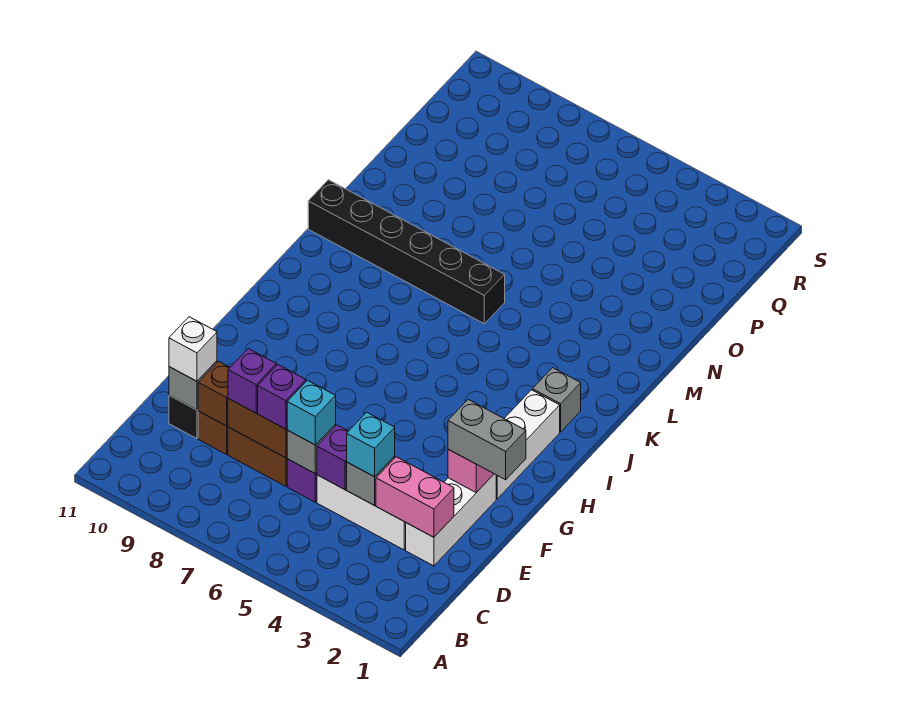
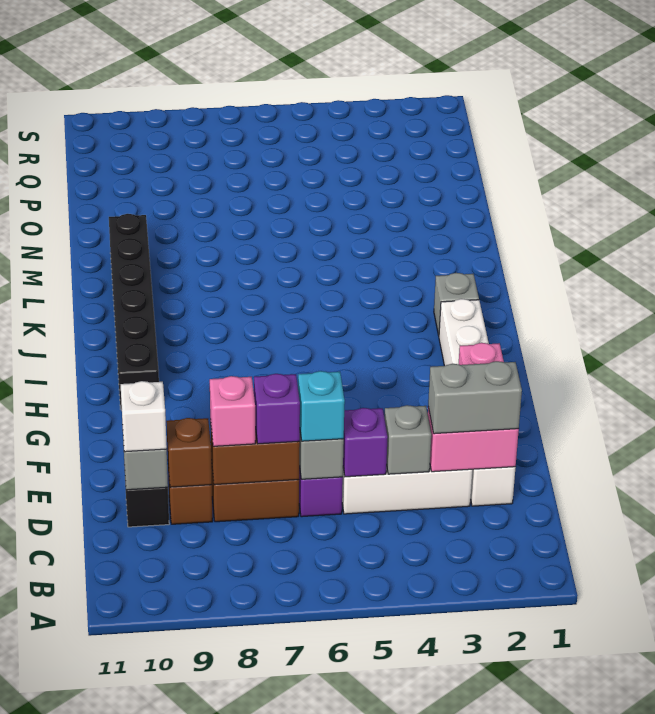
cyan 1x1 brick [347,412,395,477] -> none
purple 1x1 brick [228,349,276,413] -> pink 1x1 brick [210,376,255,446]
grey 1x2 brick [448,400,526,480] -> grey 1x2 brick moved to [428,361,522,434]
black 1x6 brick [308,180,505,324] -> black 1x6 brick turned to [109,214,159,409]

